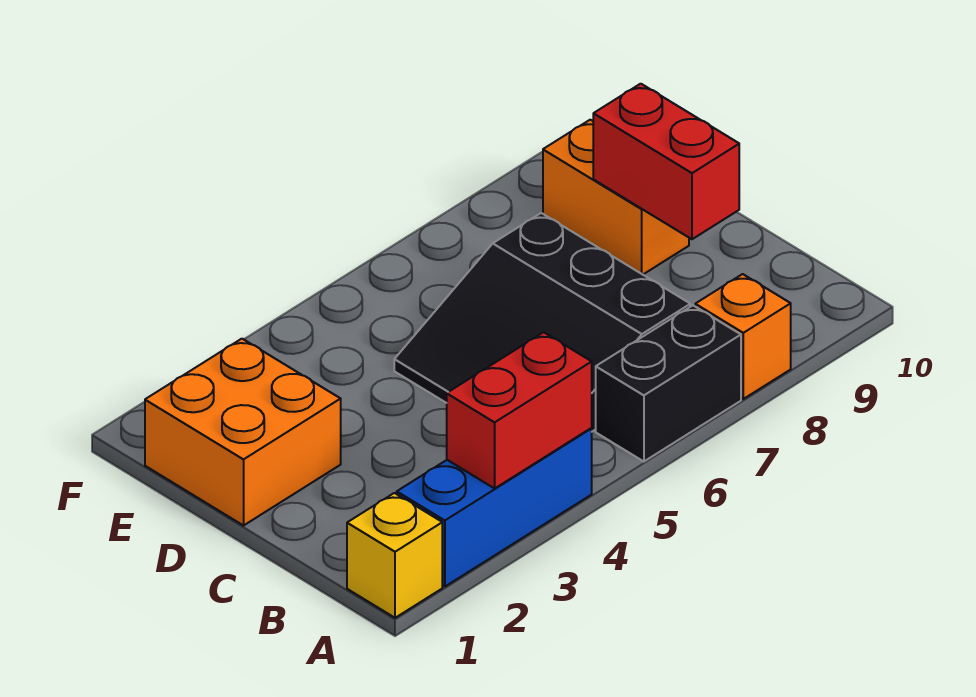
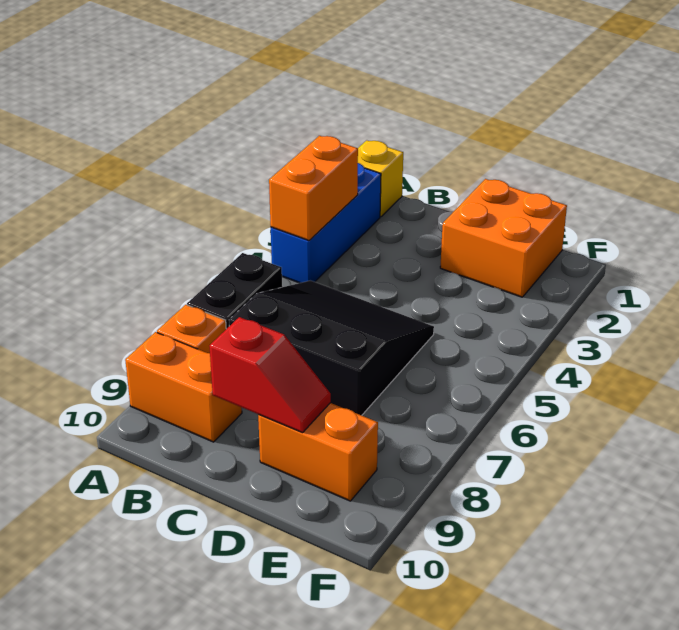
red 1x2 brick [447,332,592,488] -> orange 1x2 brick [269,136,358,241]
none -> orange 1x2 brick [125,332,242,442]
red 1x2 brick [593,84,739,239] -> red 1x2 slope [209,317,331,433]

